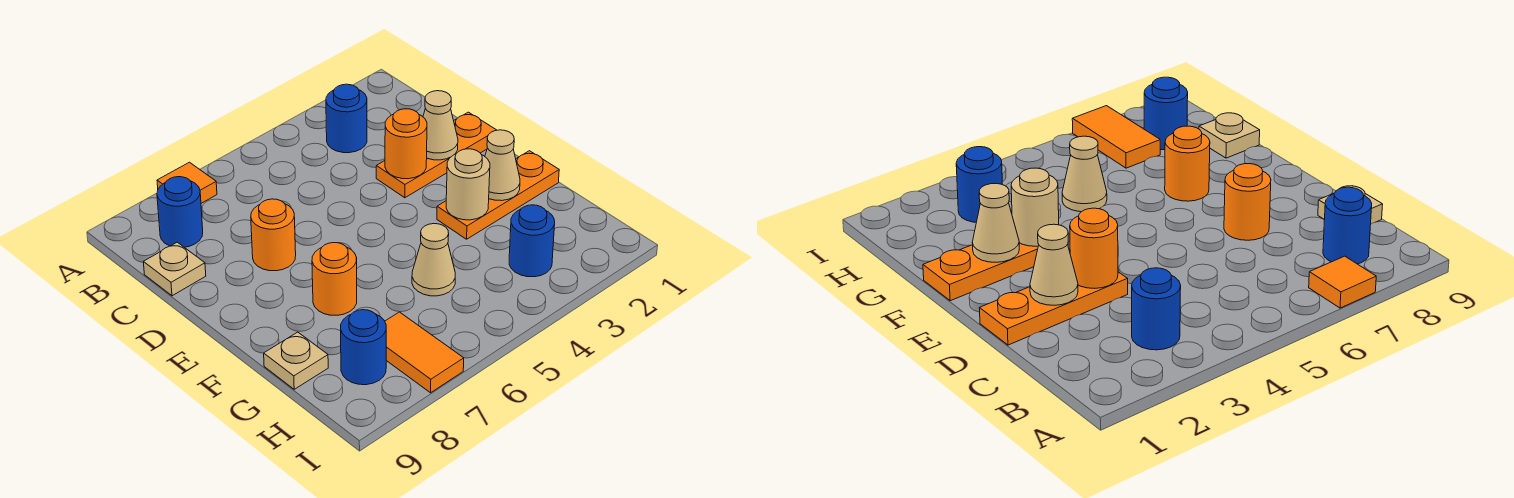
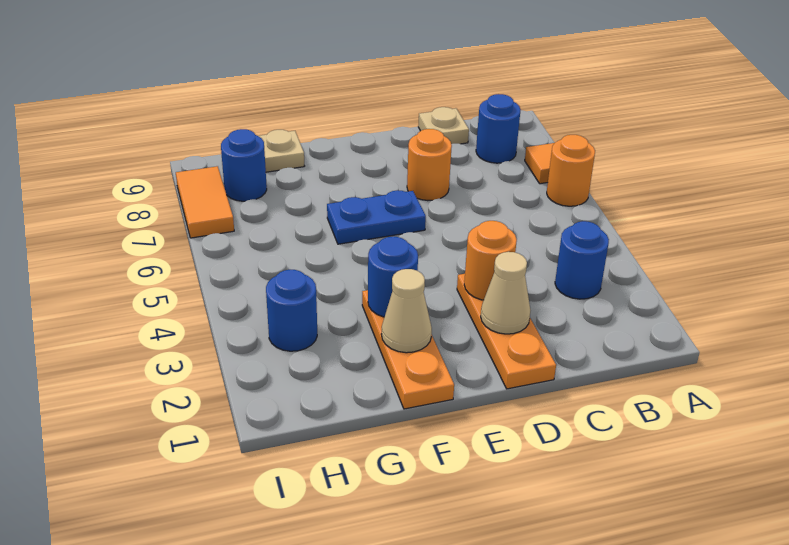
none -> blue 1x2 plate [327,190,426,244]
tan 1x1 round brick [446,149,490,220] -> blue 1x1 round brick [368,237,418,317]
orange 1x1 round brick [312,243,357,315] -> orange 1x1 round brick moved to [547,135,595,206]
tan 1x1 cone [412,224,455,296] -> none
orange 1x2 tile [385,312,464,393] -> orange 1x2 tile turned to [176,166,234,238]

